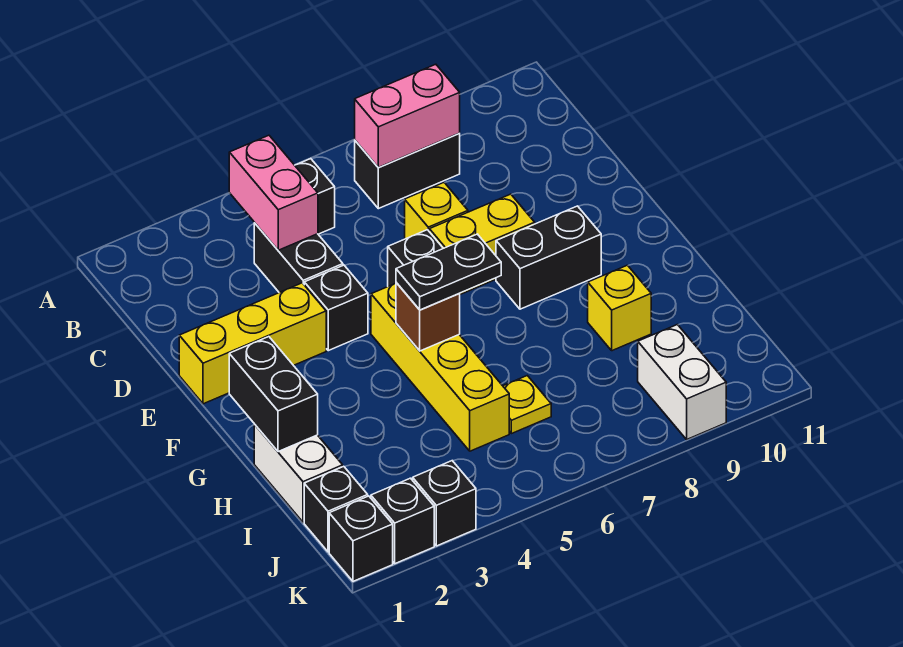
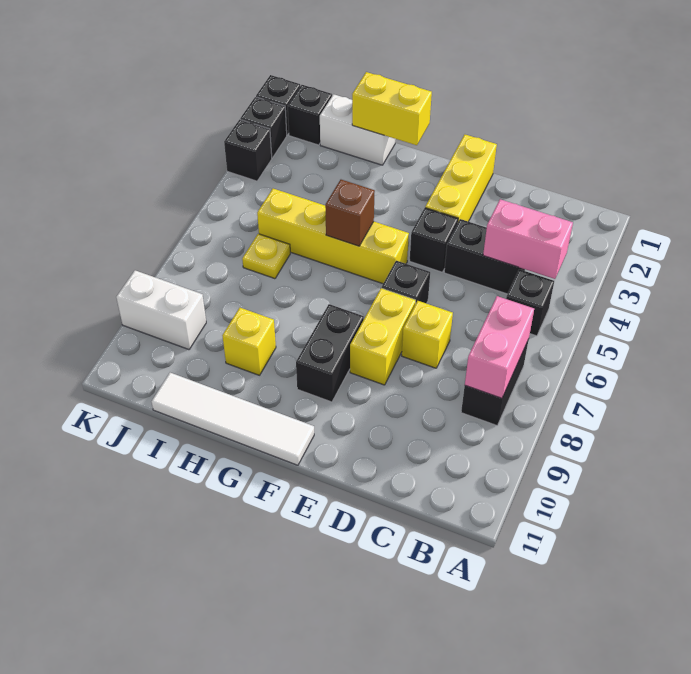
none -> white 1x4 tile [152,373,314,465]
black 1x2 brick [229,337,318,452] -> yellow 1x2 brick [352,72,432,145]
black 1x2 plate [396,234,501,310] -> none

